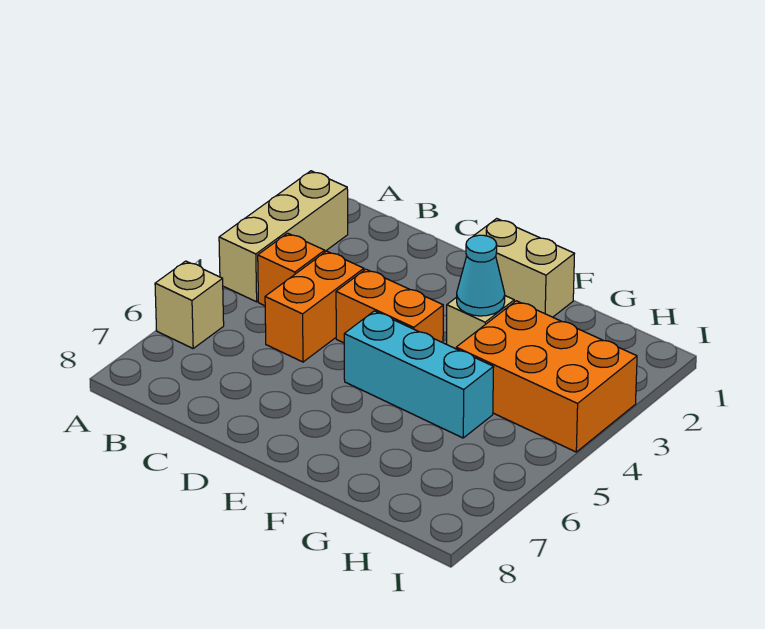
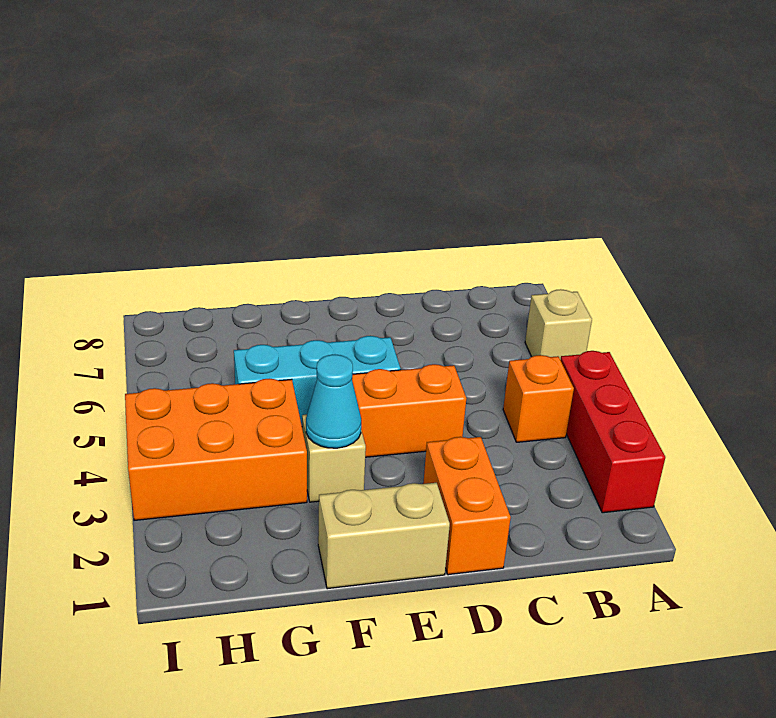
tan 1x3 brick [219,171,348,302] -> red 1x3 brick [561,351,665,513]
orange 1x2 brick [265,251,364,362] -> orange 1x2 brick moved to [423,437,511,575]

